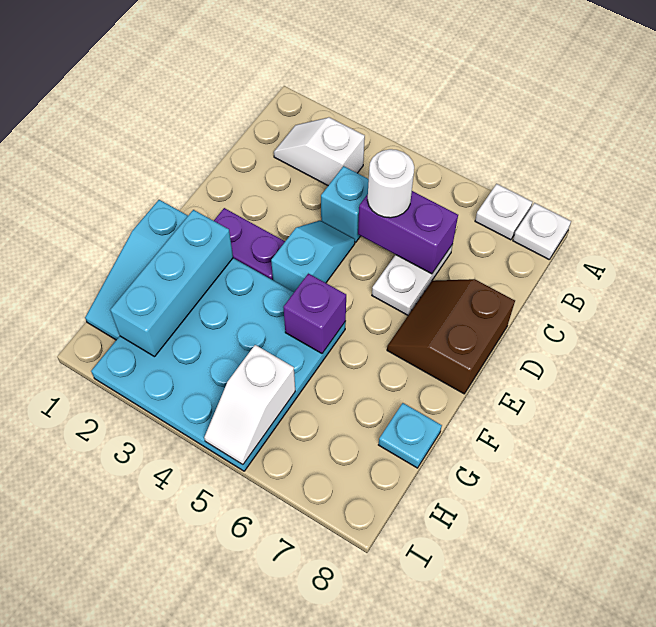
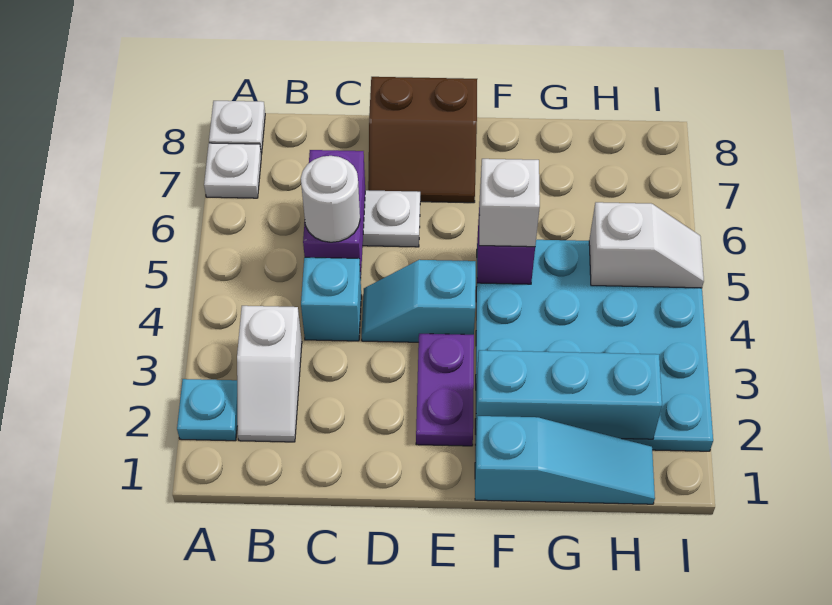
none -> white 1x1 brick [479,159,540,247]
cyan 1x1 plate [379,403,442,468] -> cyan 1x1 plate moved to [177,379,237,441]

